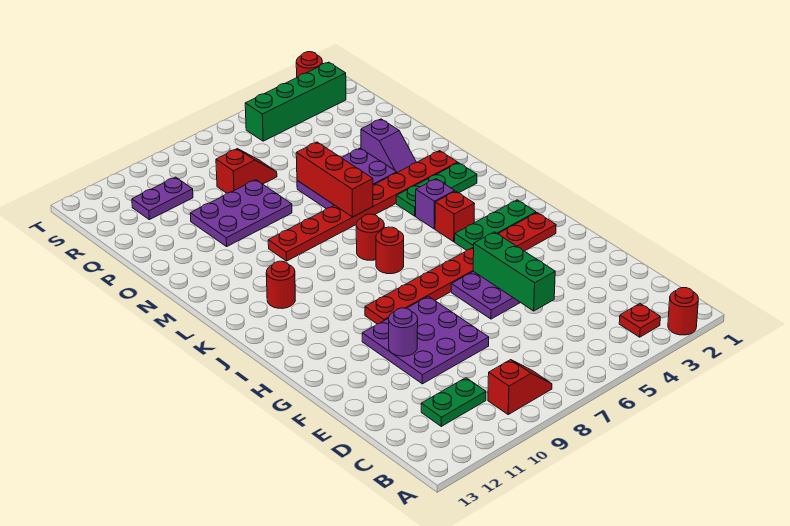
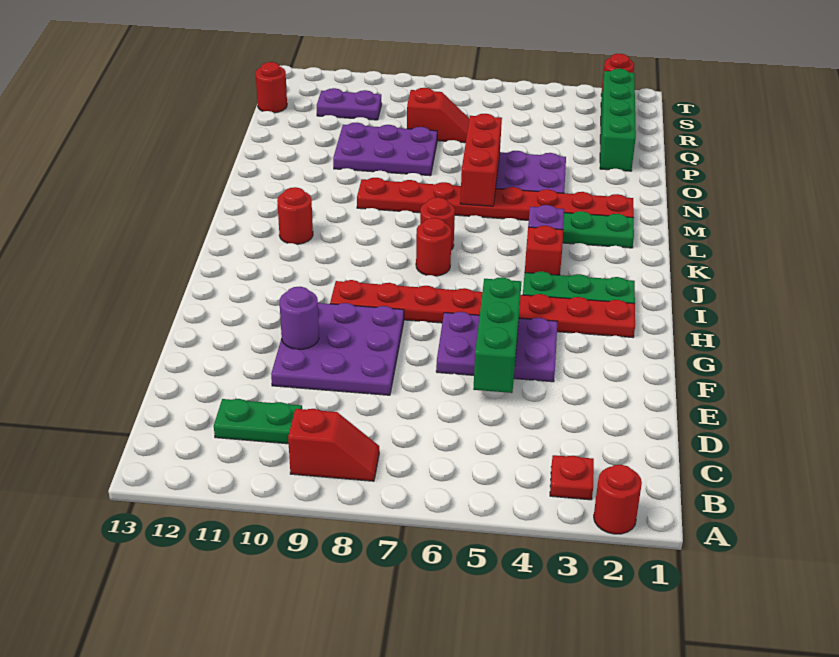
purple 1x2 slope [361,119,417,172] -> none
none -> red 1x1 round brick [256,62,287,113]
green 1x4 brick [245,62,346,141] -> green 1x4 brick turned to [600,69,636,171]

